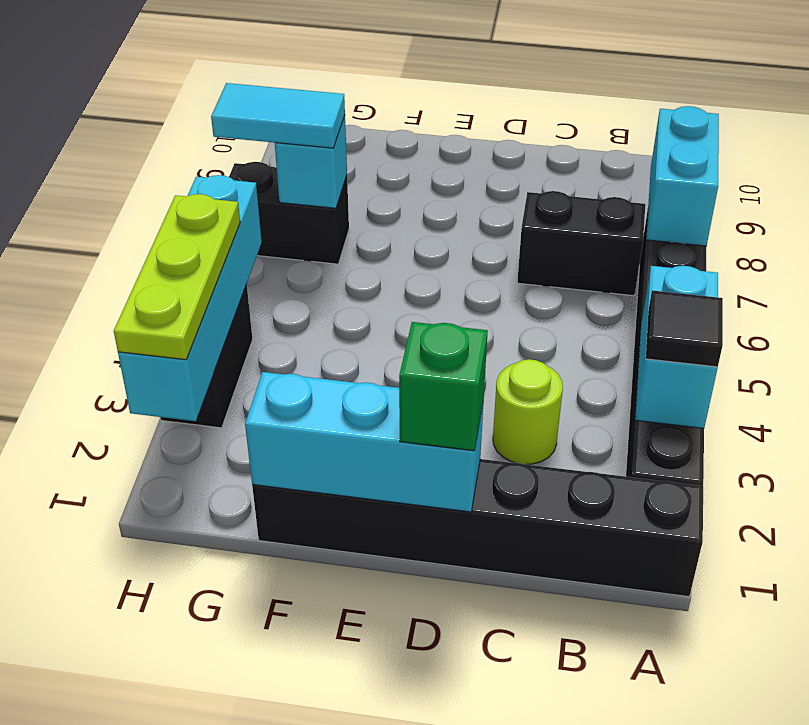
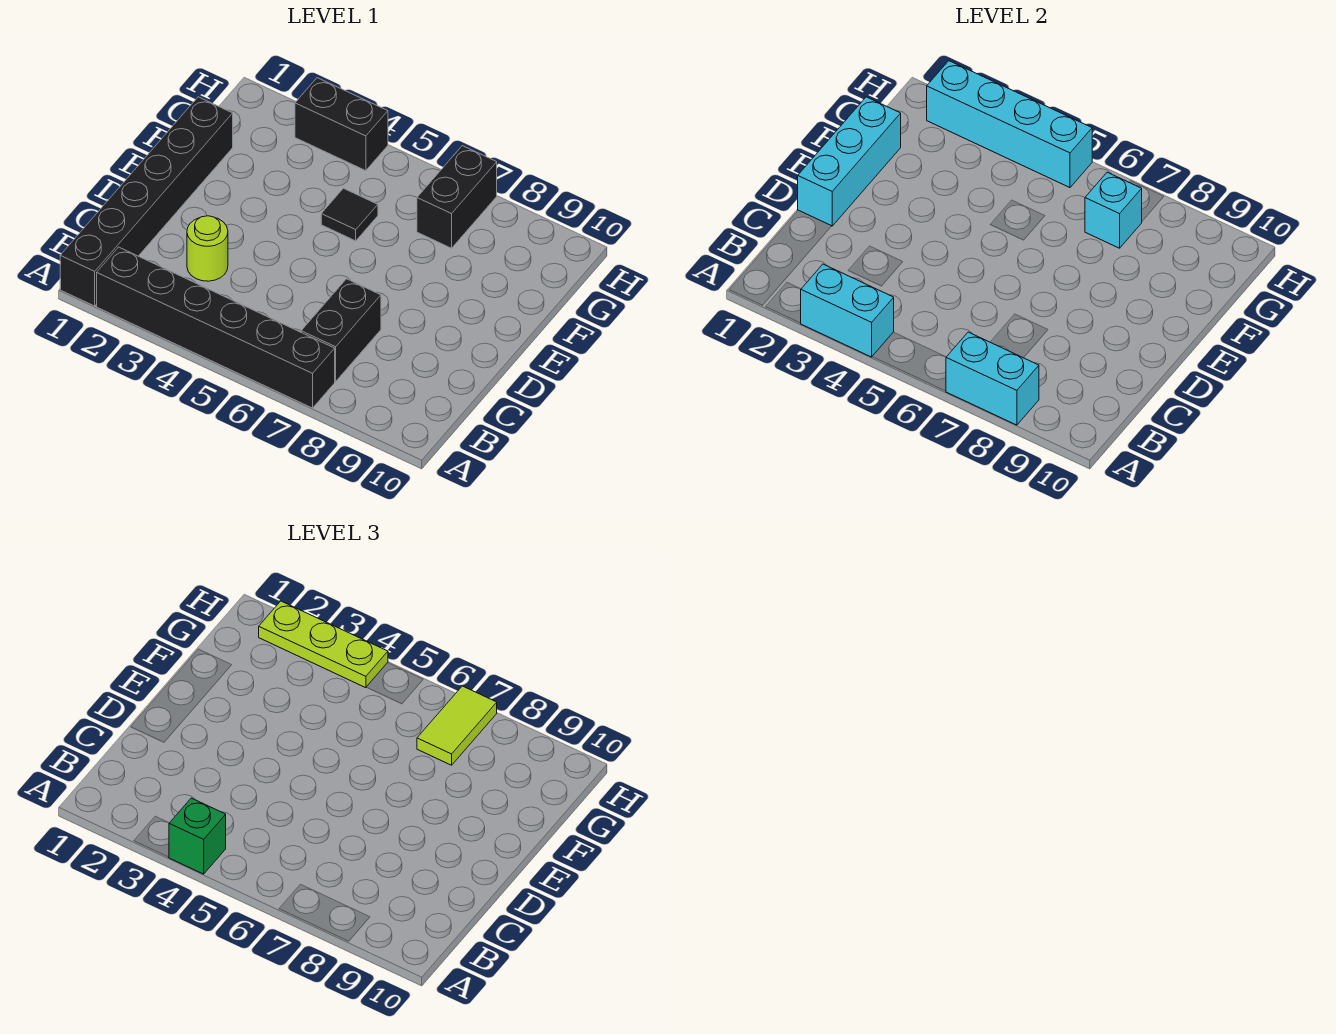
black 1x1 tile [646,291,723,367] -> black 1x1 tile moved to [321,188,378,241]
green 1x1 brick [399,322,488,451] -> green 1x1 brick moved to [169,798,226,874]
cyan 1x2 tile [211,83,345,148] -> lime 1x2 tile [417,686,497,765]

